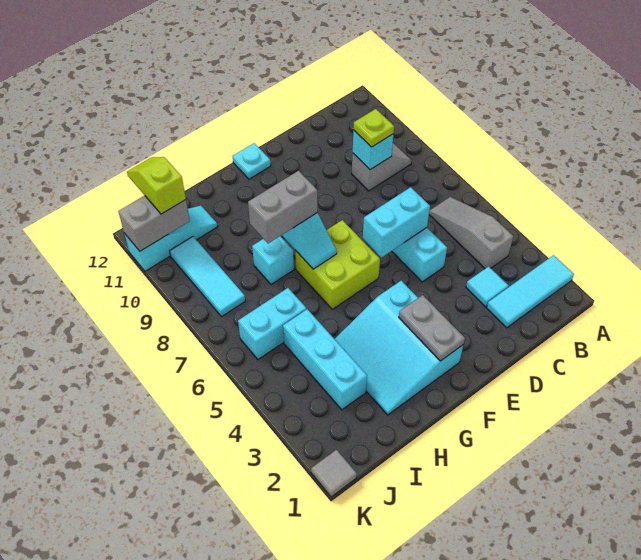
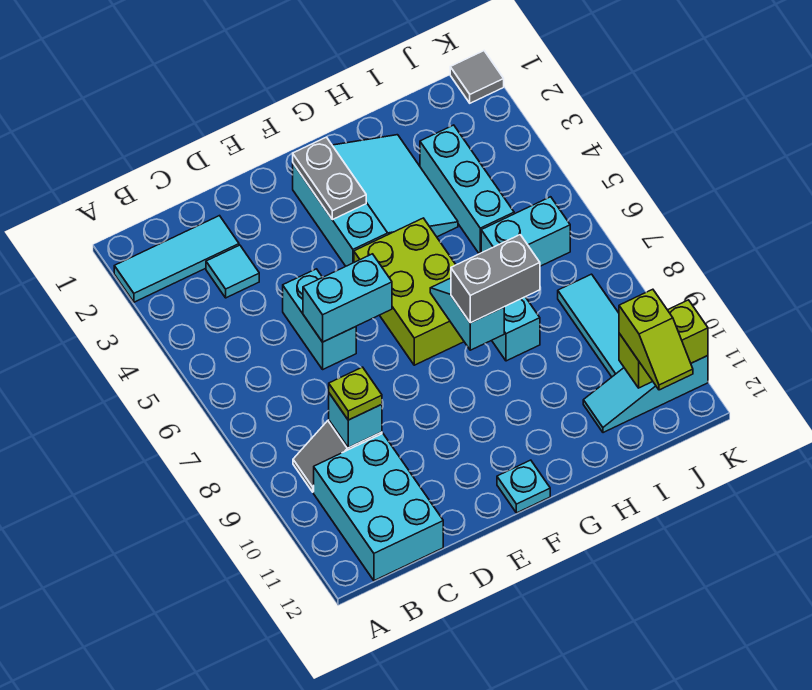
grey 1x3 slope [429,197,513,268] -> none
none -> cyan 2x3 brick [314,434,443,581]
lime 2x2 brick [295,220,380,309] -> lime 2x3 brick [354,218,464,365]
grey 1x2 brick [118,196,190,251] -> lime 1x2 brick [619,300,708,388]

